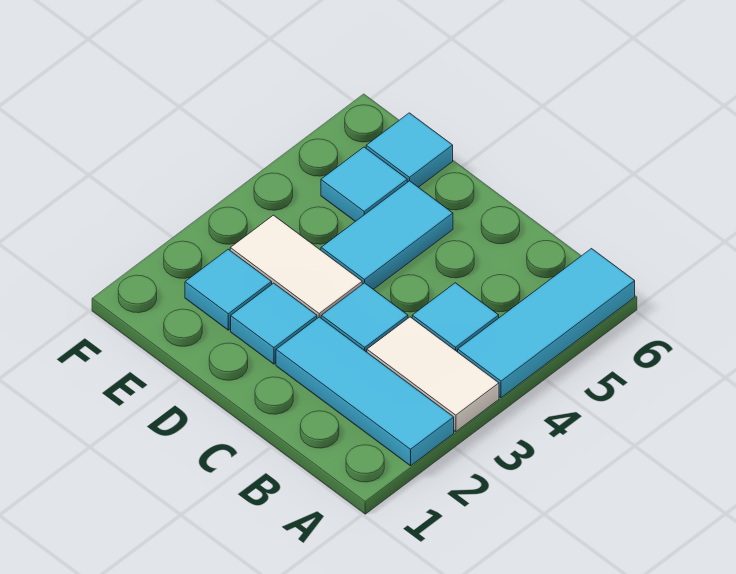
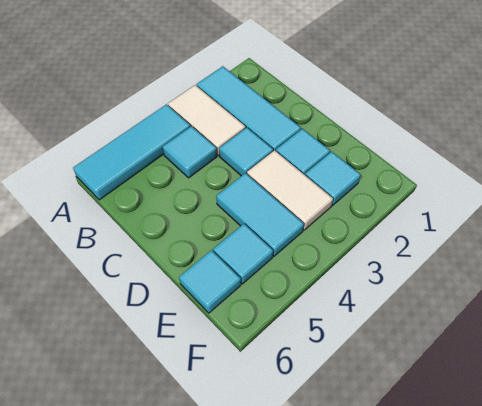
cyan 1x2 tile [321,181,453,289] -> cyan 1x2 tile turned to [216,173,304,256]

